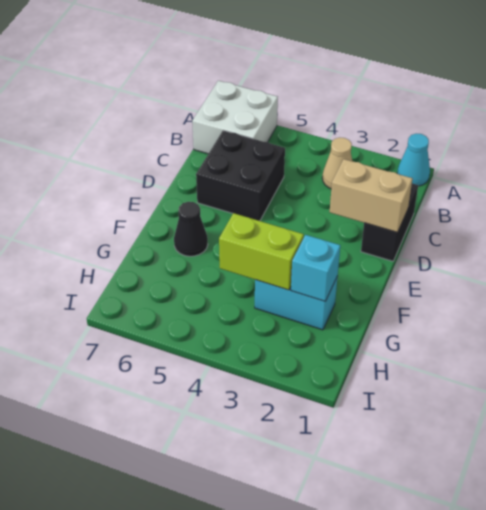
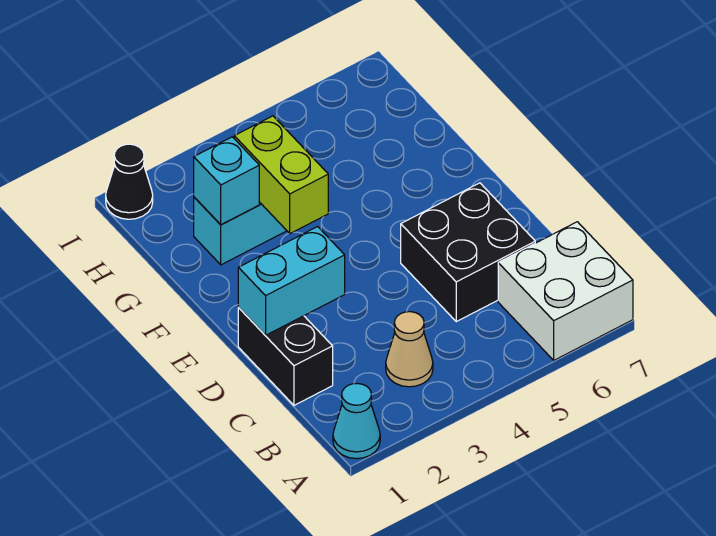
tan 1x2 brick [330,159,413,232] -> cyan 1x2 brick [238,227,345,335]
black 1x1 cone [174,202,208,256] -> black 1x1 cone moved to [106,144,153,219]
lime 1x2 brick [219,213,304,290] -> lime 1x2 brick turned to [234,116,328,234]

